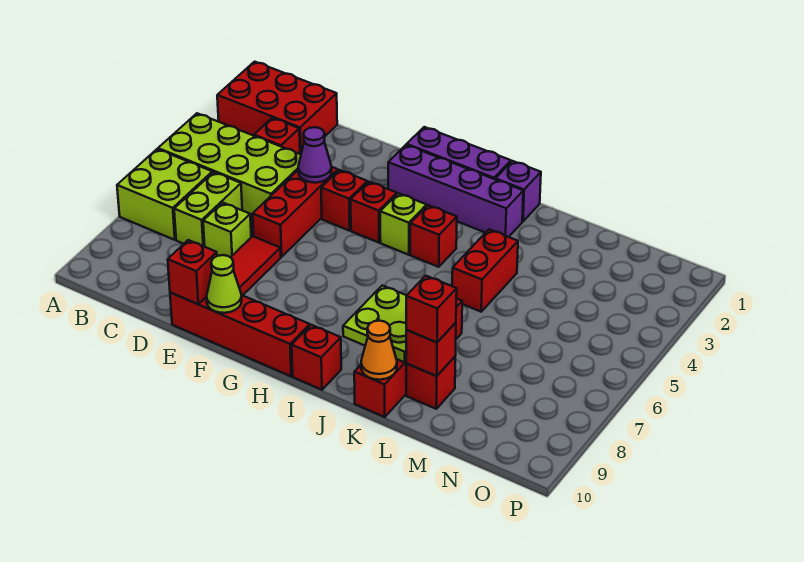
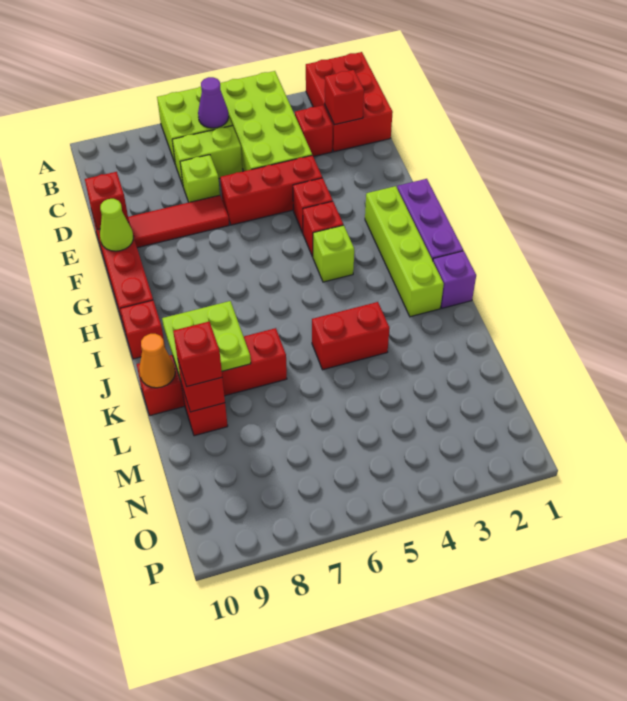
purple 1x1 cone [298,127,332,183] -> purple 1x1 cone moved to [198,77,229,128]
purple 1x4 brick [388,145,523,237] -> lime 1x4 brick [365,186,444,317]
red 1x1 brick [410,205,457,267] -> red 1x1 brick moved to [325,70,364,125]

